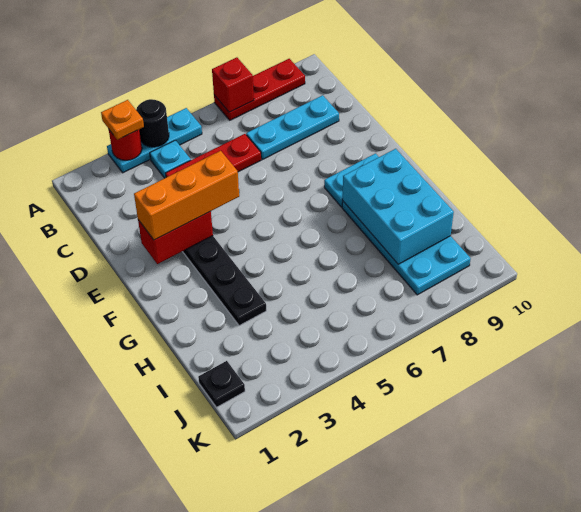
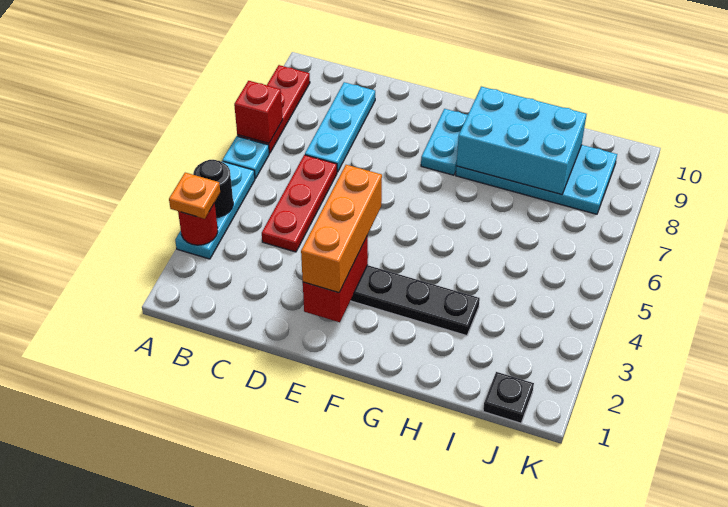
cyan 1x1 plate [150,140,191,178] -> cyan 1x1 plate moved to [222,136,269,179]

